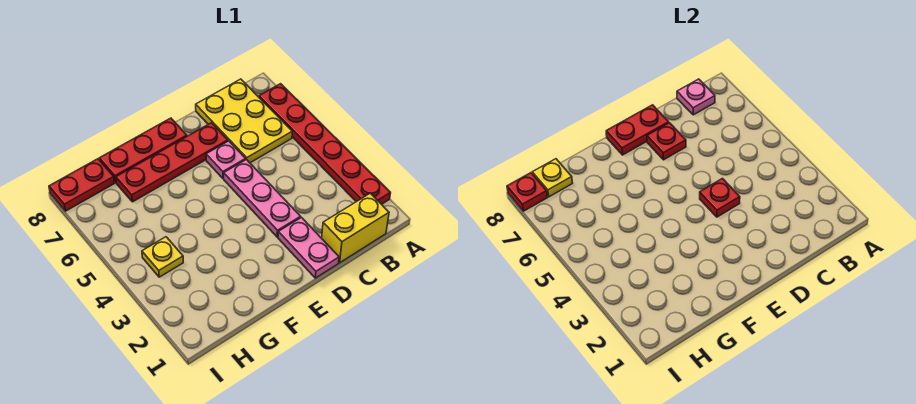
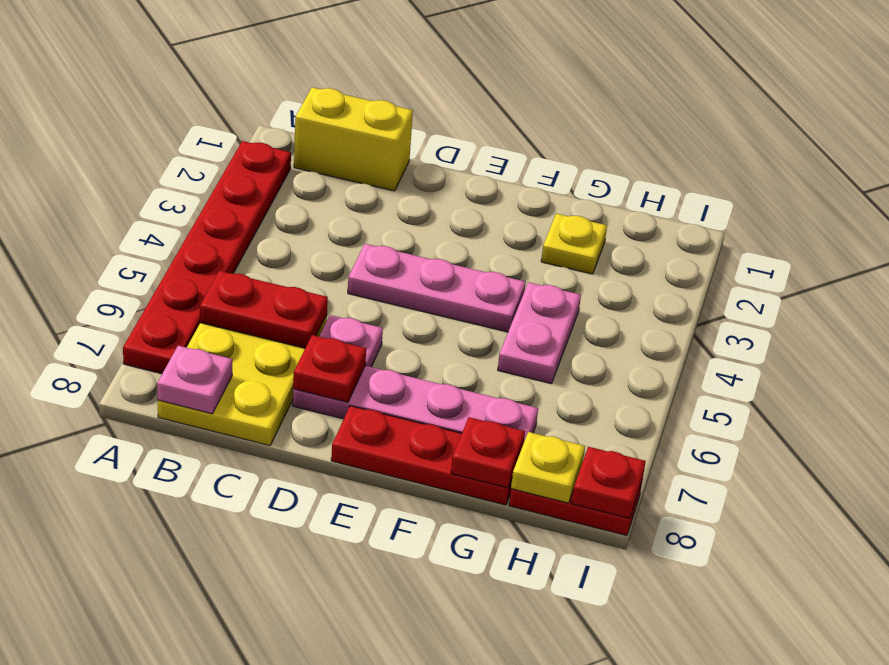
pink 1x2 plate [278,218,339,278] -> pink 1x2 plate moved to [498,282,581,384]
pink 1x3 plate [224,159,301,237] -> pink 1x3 plate turned to [348,244,526,332]
red 1x1 plate [700,178,740,217] -> red 1x1 plate moved to [451,417,525,488]
red 1x4 plate [116,123,228,202] -> pink 1x4 plate [293,366,538,441]
red 1x2 plate [606,105,669,155] -> red 1x2 plate moved to [200,271,328,348]
yellow 1x1 plate [142,237,183,277] -> yellow 1x1 plate moved to [541,214,607,274]

